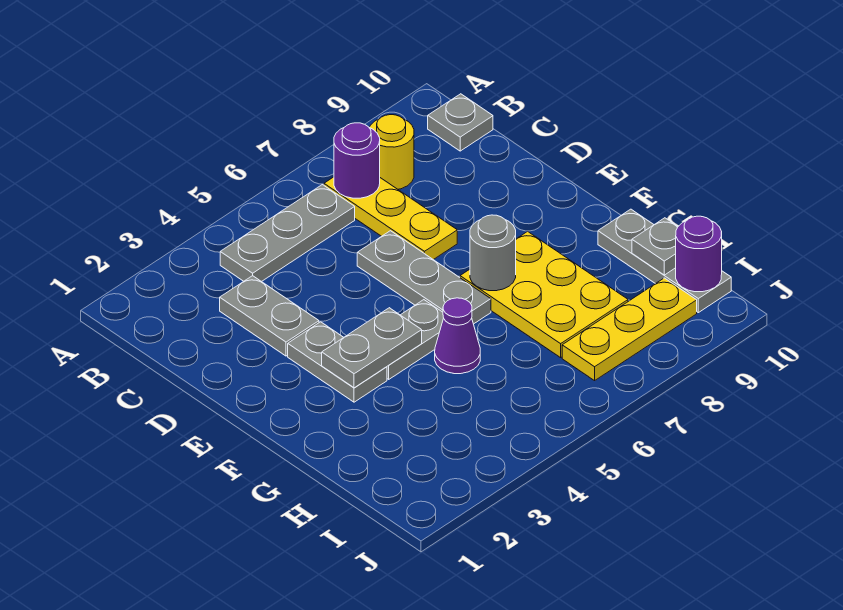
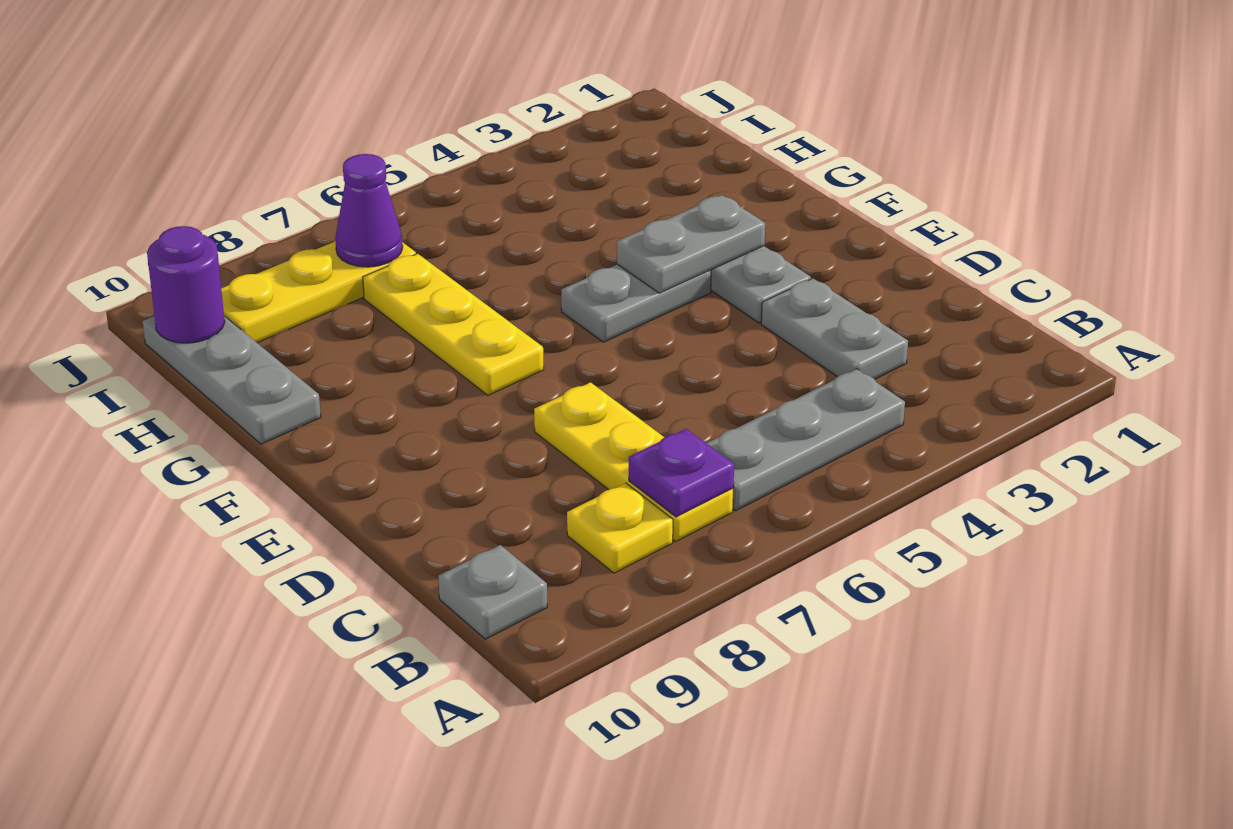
purple 1x1 round brick [334,123,380,198] -> purple 1x1 plate [629,429,734,517]
yellow 1x1 round brick [369,115,414,189] -> yellow 1x1 plate [567,483,673,573]
grey 1x3 plate [357,231,491,324] -> none
yellow 2x3 plate [460,231,628,358] -> yellow 1x3 plate [363,254,544,395]
grey 1x1 round brick [470,215,516,291] -> none
purple 1x1 cone [435,298,480,374] -> purple 1x1 cone moved to [335,154,403,267]
grey 1x1 plate [632,218,678,275] -> none

